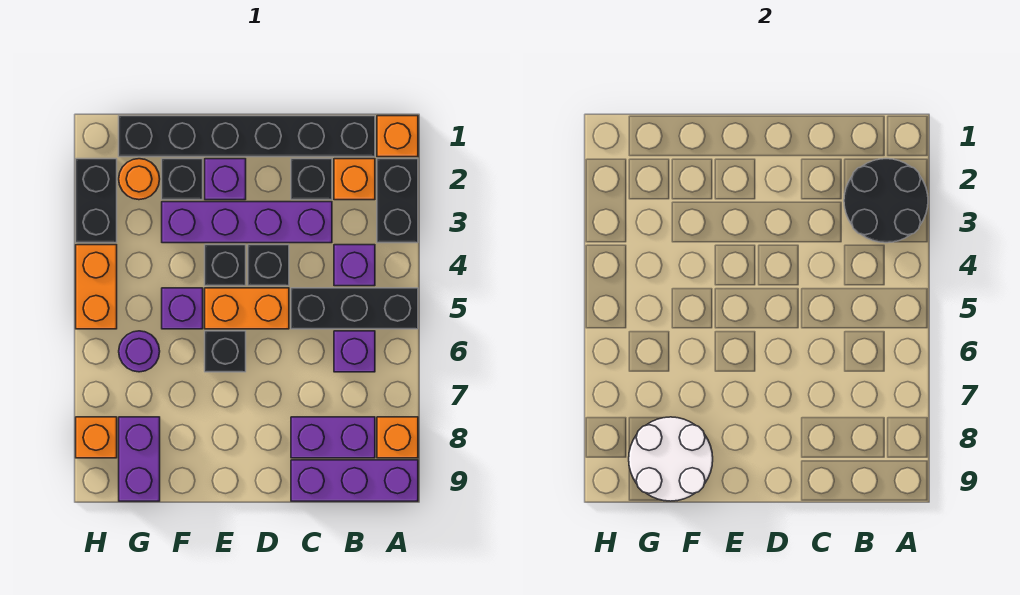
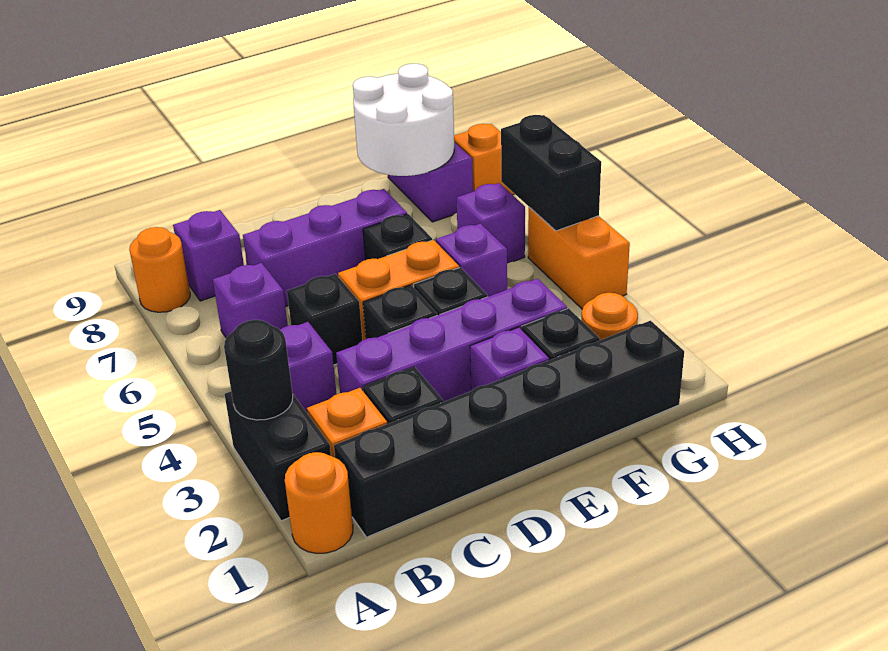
orange 1x1 brick [377,116,418,157] -> orange 1x1 round brick [285,452,353,553]
black 2x2 round brick [844,159,928,243] -> black 1x1 round brick [224,320,293,420]
black 1x3 brick [291,288,418,329] -> black 1x1 brick [287,274,363,365]
orange 1x1 brick [377,417,418,458] -> orange 1x1 round brick [129,227,190,312]
purple 1x3 brick [291,460,418,501] -> purple 1x3 brick moved to [243,189,407,307]
purple 1x2 brick [291,417,375,458] -> purple 1x1 brick [173,210,244,301]
purple 1x1 round brick [119,331,160,372] -> purple 1x1 brick [457,183,525,263]
black 1x2 brick [76,159,117,243] -> black 1x2 brick moved to [501,115,601,231]

